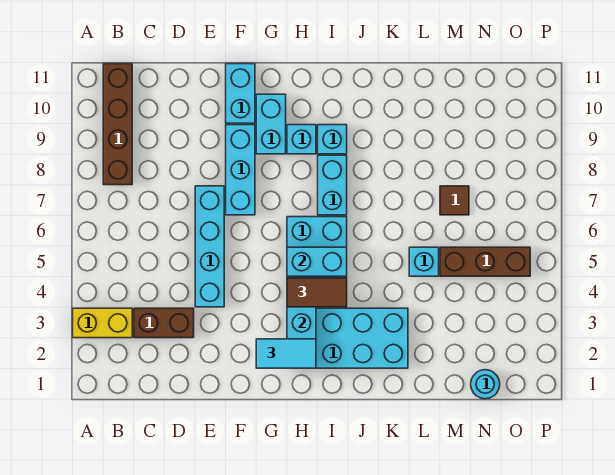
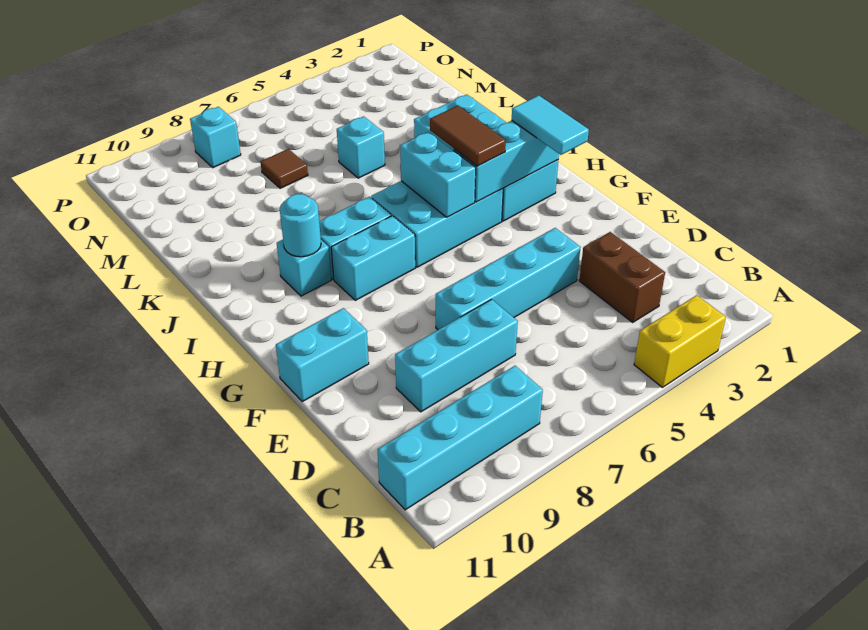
yellow 1x2 brick [73,308,132,338] -> yellow 1x2 brick turned to [634,295,726,387]
brown 1x4 brick [103,64,132,185] -> cyan 1x4 brick [378,366,543,510]
cyan 1x3 brick [226,125,255,215] -> cyan 1x3 brick moved to [395,299,518,412]
cyan 1x2 brick [256,94,286,154] -> cyan 1x2 brick moved to [331,216,415,300]
cyan 1x1 brick [287,125,316,154] -> cyan 1x1 brick moved to [190,107,241,168]
brown 1x3 brick [440,247,530,276] -> none
cyan 1x1 round brick [471,370,500,399] -> cyan 1x1 round brick moved to [280,194,321,257]

